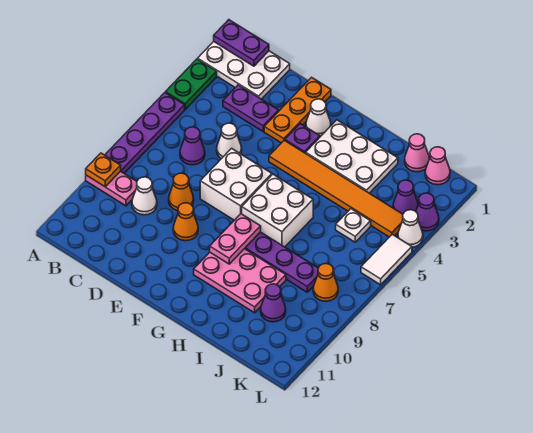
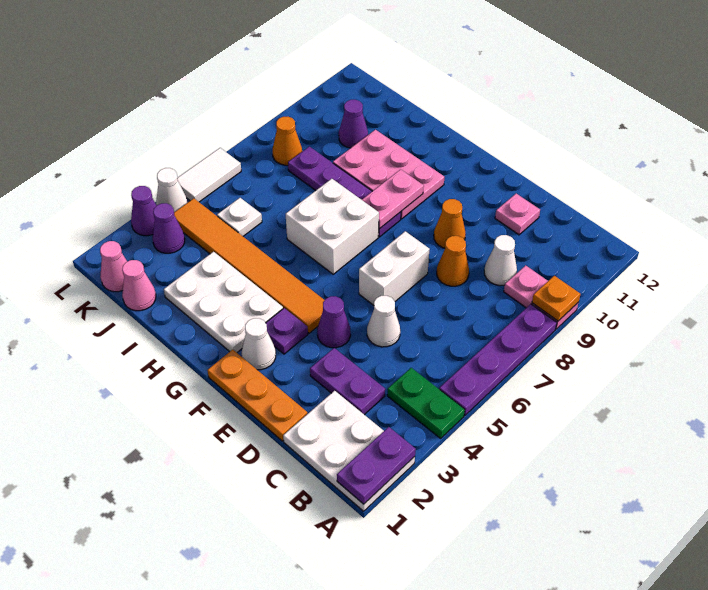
purple 1x2 plate [214,20,269,66] -> purple 1x2 plate turned to [337,427,416,504]
green 1x2 plate [166,59,217,109] -> green 1x2 plate turned to [387,368,465,438]
purple 1x1 cone [180,127,205,165] -> purple 1x1 cone moved to [317,296,351,348]
none -> pink 1x1 plate [495,194,540,235]
orange 1x3 plate [264,77,331,143] -> orange 1x3 plate turned to [207,350,307,441]
white 2x2 brick [200,148,272,220] -> white 1x2 brick [359,231,430,305]

